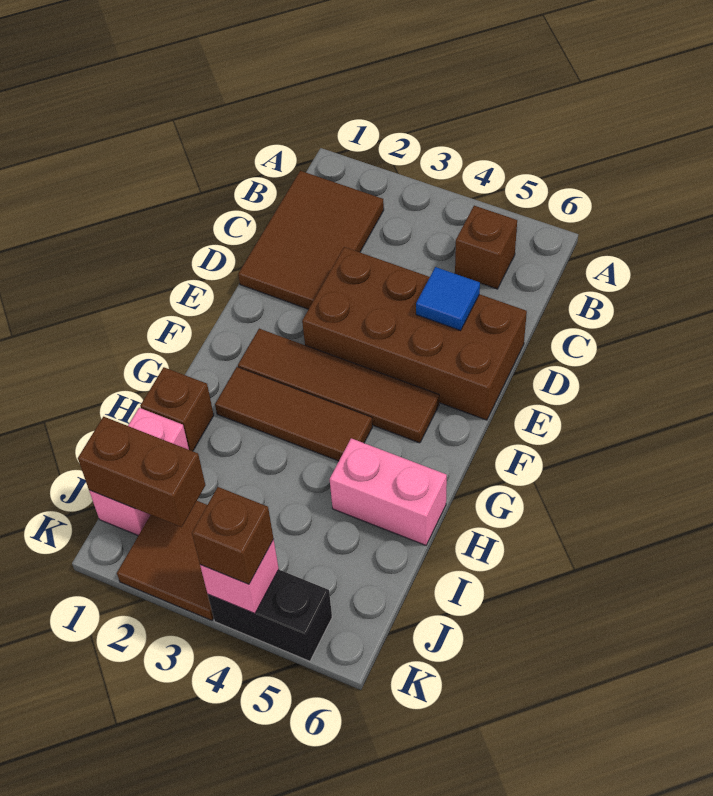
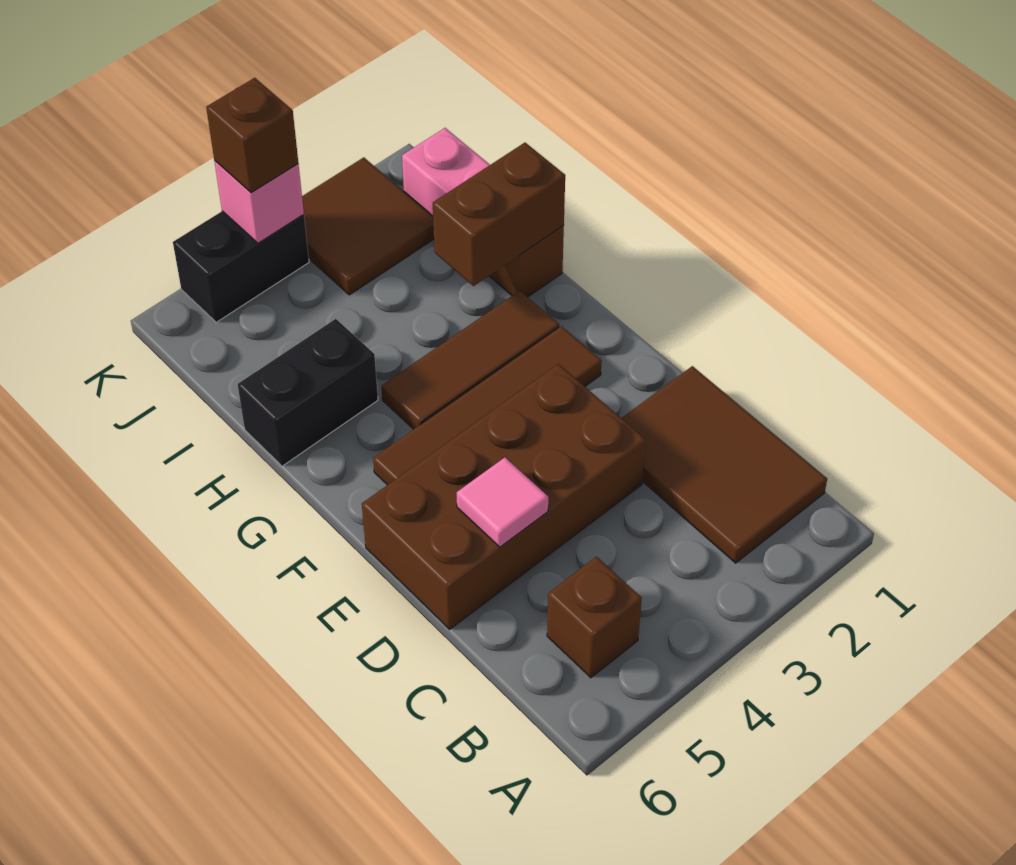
blue 1x1 tile [416,267,480,331] -> pink 1x1 tile [457,458,548,547]
pink 1x2 brick [330,438,447,545] -> black 1x2 brick [238,319,378,466]
brown 1x2 brick [78,417,205,527] -> brown 1x2 brick moved to [433,143,565,286]

